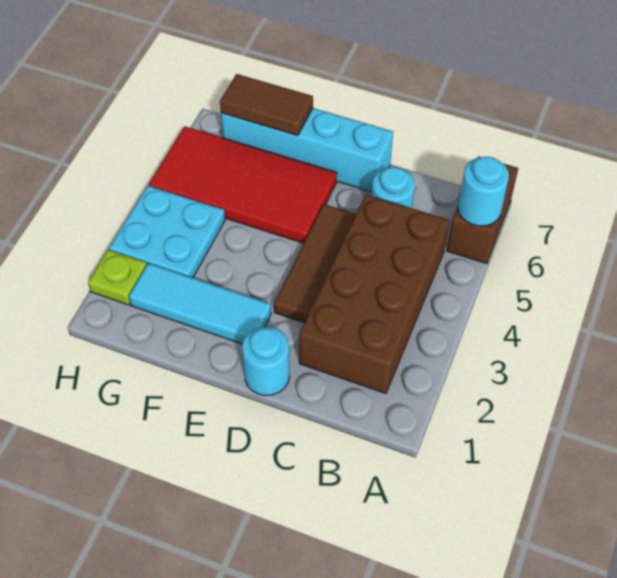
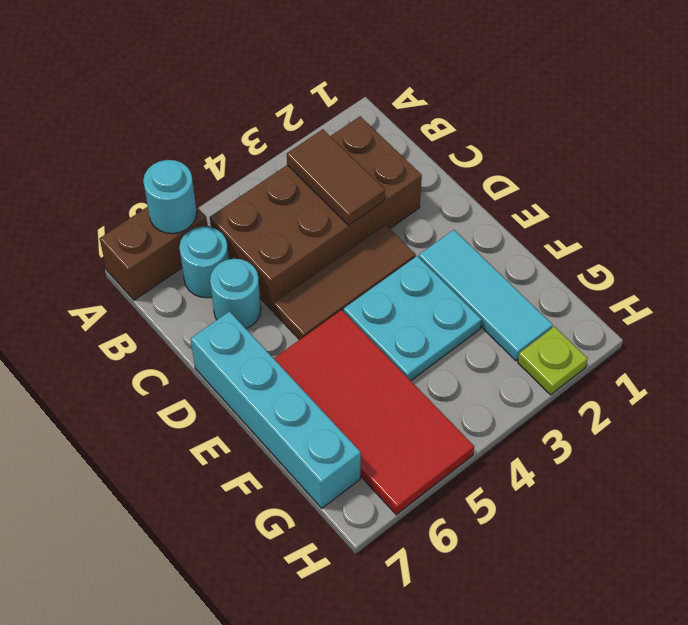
cyan 1x1 round brick [242,327,290,396] -> cyan 1x1 round brick moved to [179,226,229,298]
brown 1x2 tile [220,74,313,136] -> brown 1x2 tile moved to [287,129,385,225]
cyan 2x2 plate [109,186,225,278] -> cyan 2x2 plate moved to [344,256,482,381]

